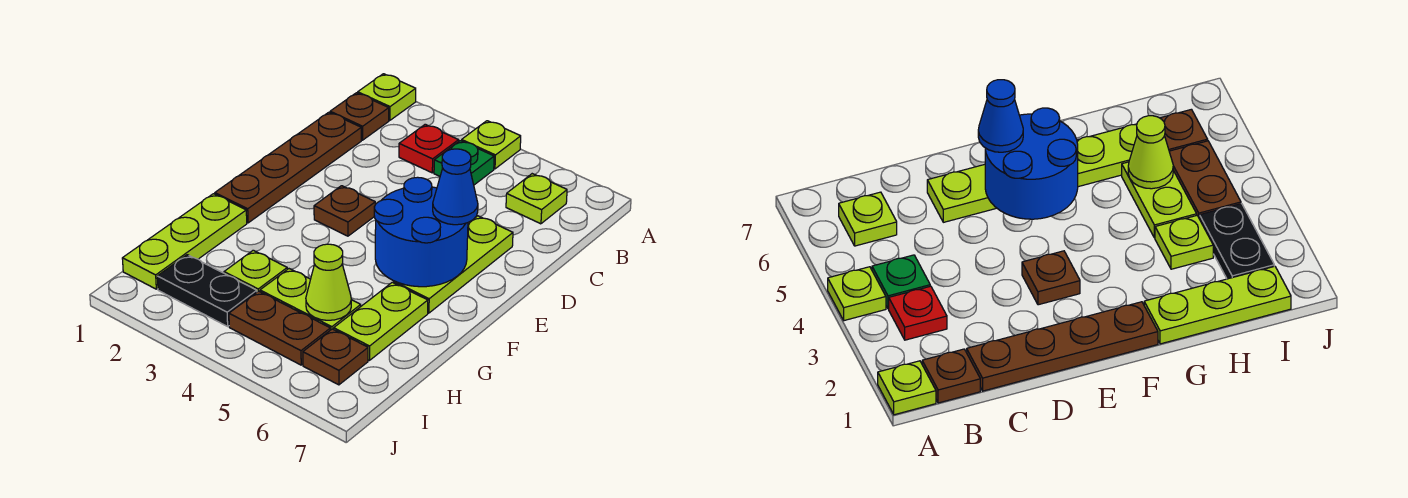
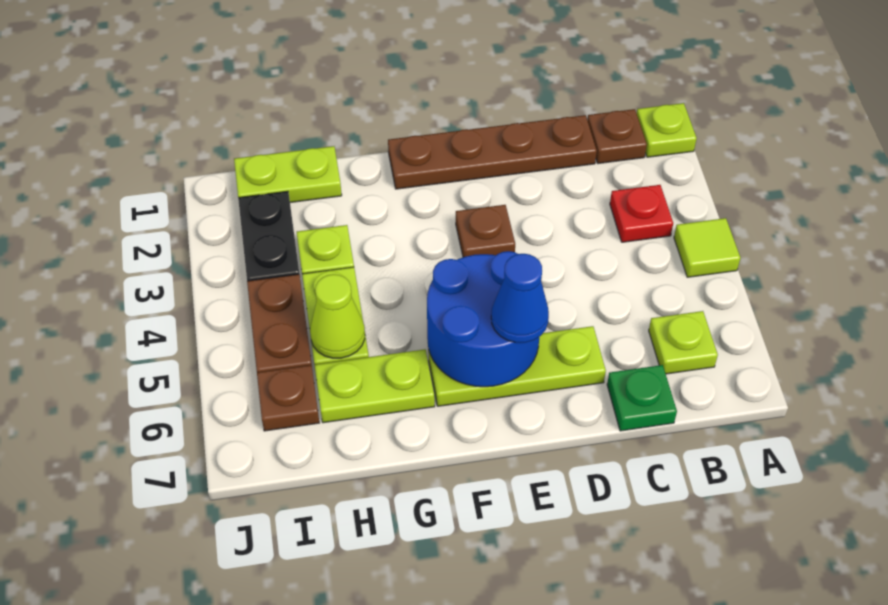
lime 1x1 plate [462,121,521,169] -> lime 1x1 tile [674,218,740,277]
green 1x1 plate [434,141,494,185] -> green 1x1 plate moved to [607,365,677,431]
lime 1x3 plate [122,194,247,289] -> lime 1x2 plate [234,146,342,203]

